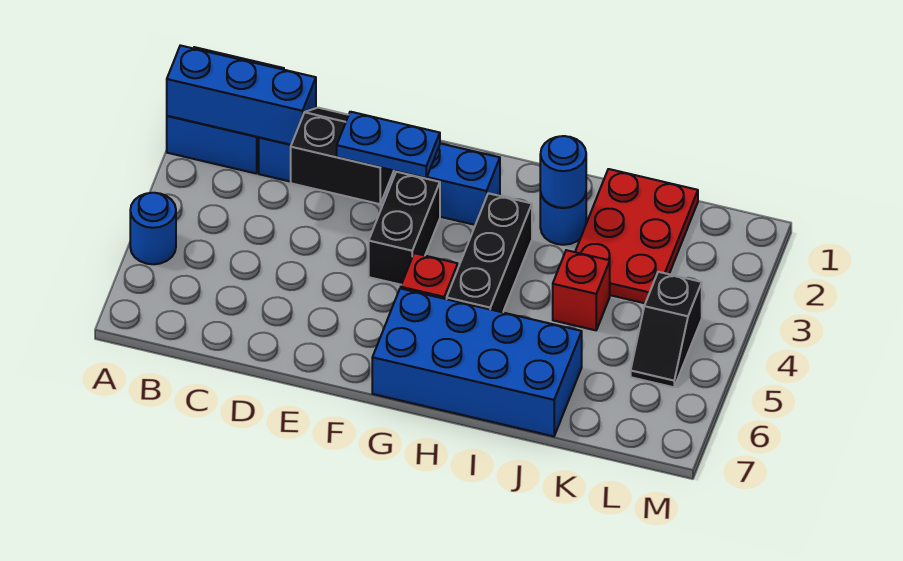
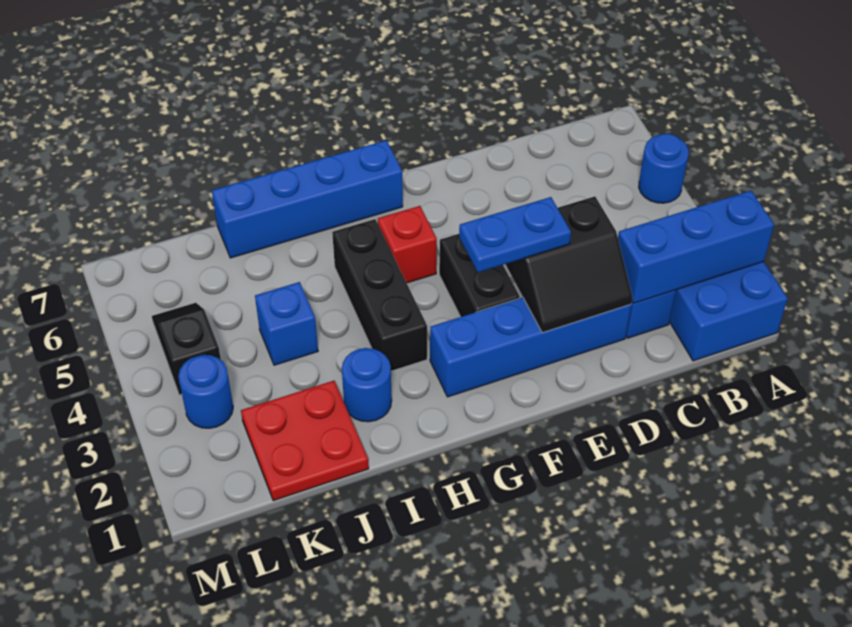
blue 2x4 brick [372,288,582,436] -> blue 1x4 brick [212,140,403,258]
blue 1x1 round brick [540,136,586,208] -> blue 1x1 round brick moved to [178,355,233,428]
red 2x3 plate [575,169,698,303] -> red 2x2 plate [241,381,369,501]
red 1x1 brick [553,250,610,330] -> blue 1x1 brick [255,282,318,365]

